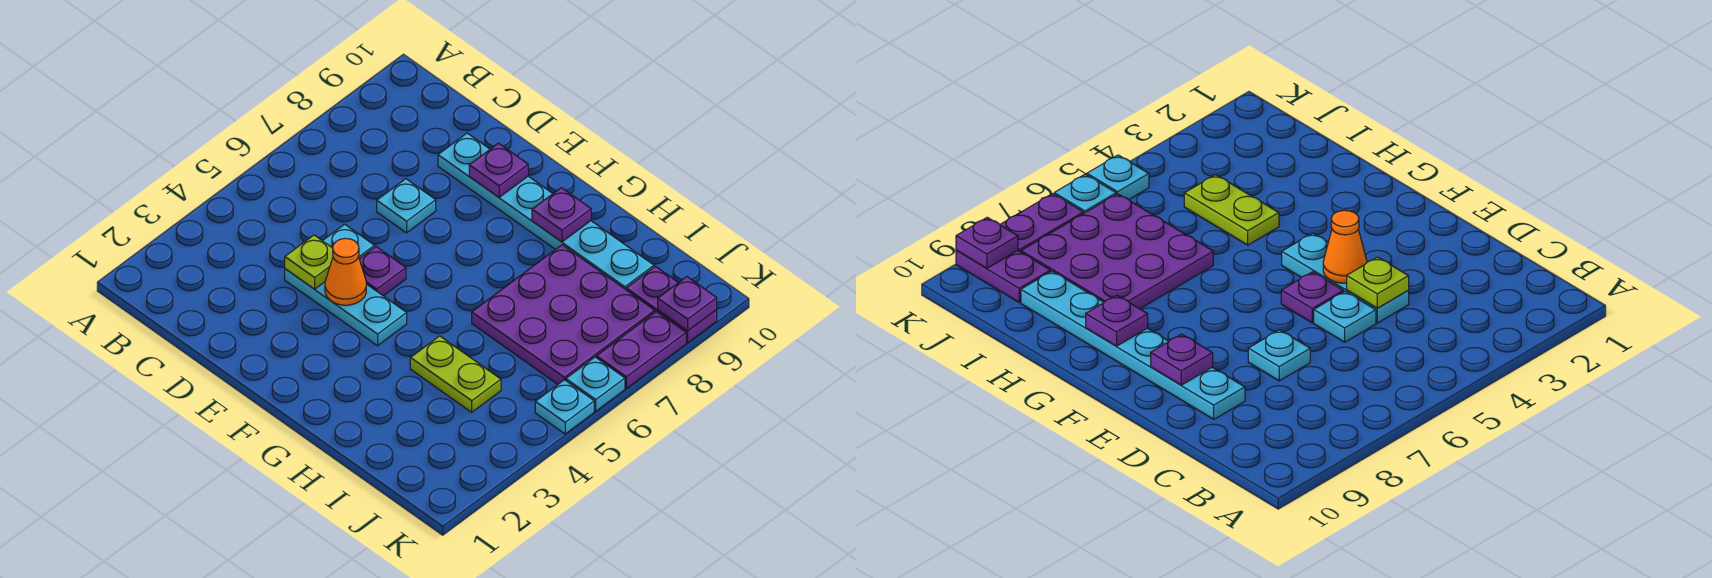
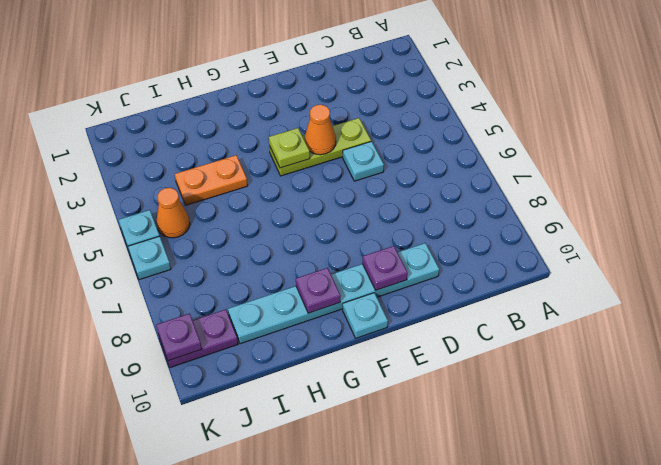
cyan 1x3 plate [285,269,407,346] -> lime 1x3 plate [269,118,371,176]
lime 1x1 plate [285,235,333,289] -> lime 1x1 plate moved to [269,128,310,168]
cyan 1x1 plate [377,179,436,233] -> cyan 1x1 plate moved to [343,293,388,338]
purple 1x1 plate [359,247,406,296] -> none
lime 1x2 plate [410,336,501,412] -> orange 1x2 plate [175,155,248,205]
purple 3x3 plate [472,245,655,384] -> none
none -> orange 1x1 cone [156,188,190,238]
purple 1x2 plate [597,311,686,388] -> none

